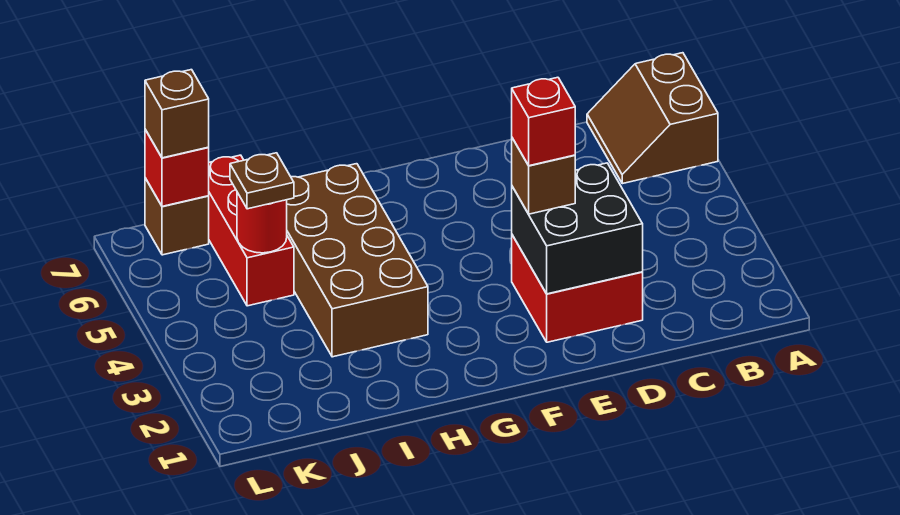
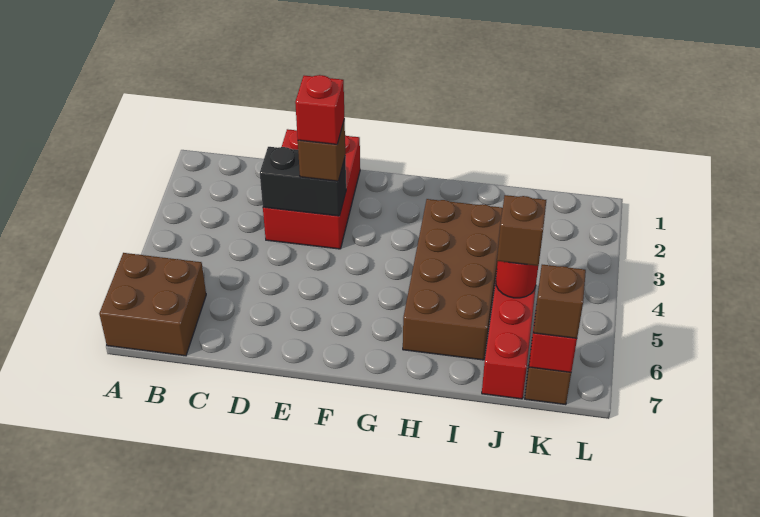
brown 2x2 slope [587,53,718,184] -> brown 2x2 brick [99,253,206,356]
red 2x2 brick [512,235,643,342] -> red 2x3 brick [263,129,360,249]
black 2x2 brick [512,163,643,294] -> black 1x2 brick [260,147,346,216]
brown 1x1 plate [230,153,294,209] -> brown 1x1 brick [497,195,546,266]

